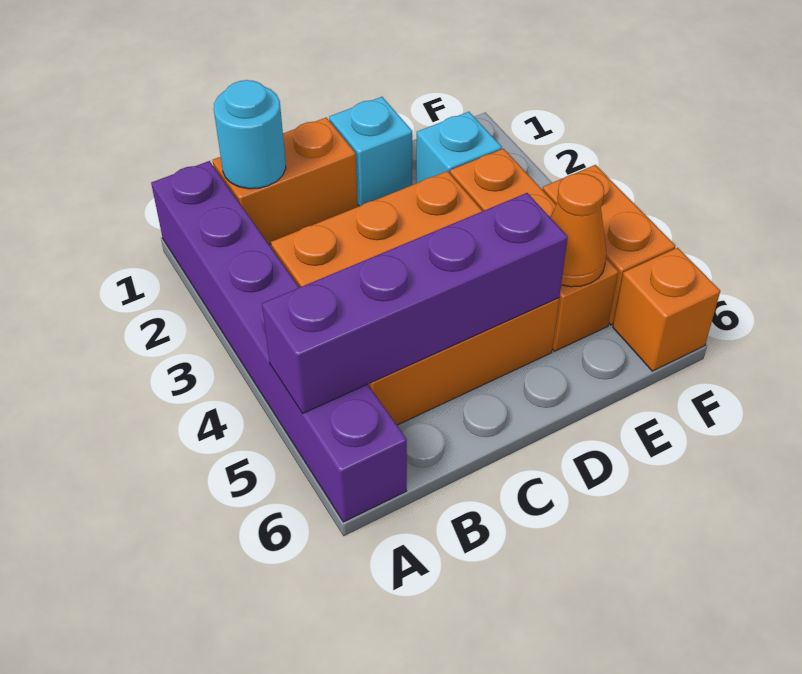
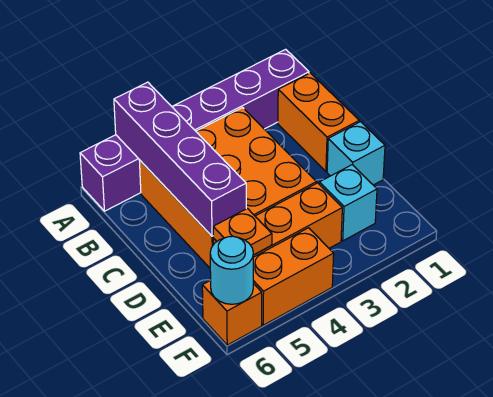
cyan 1x1 round brick [214,80,286,189] -> cyan 1x1 round brick moved to [210,236,253,304]
orange 1x1 cone [551,173,607,287] -> orange 1x1 plate [213,208,272,255]

